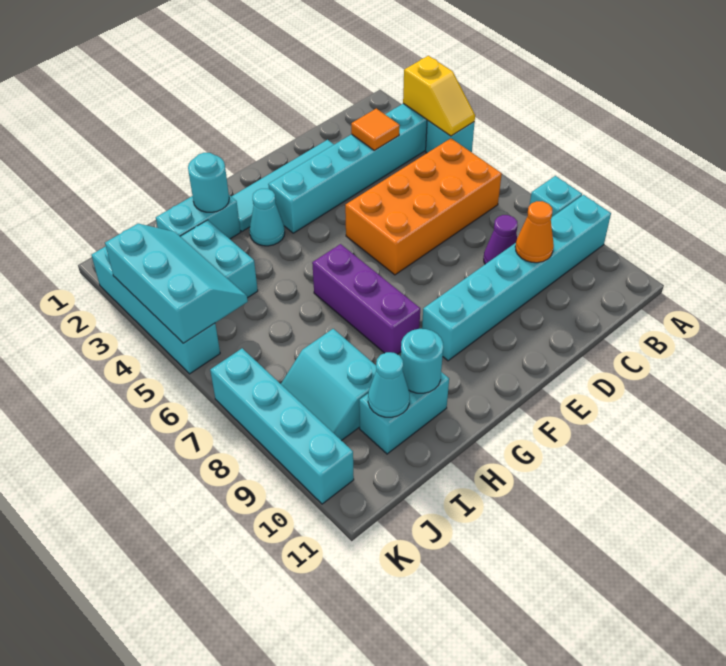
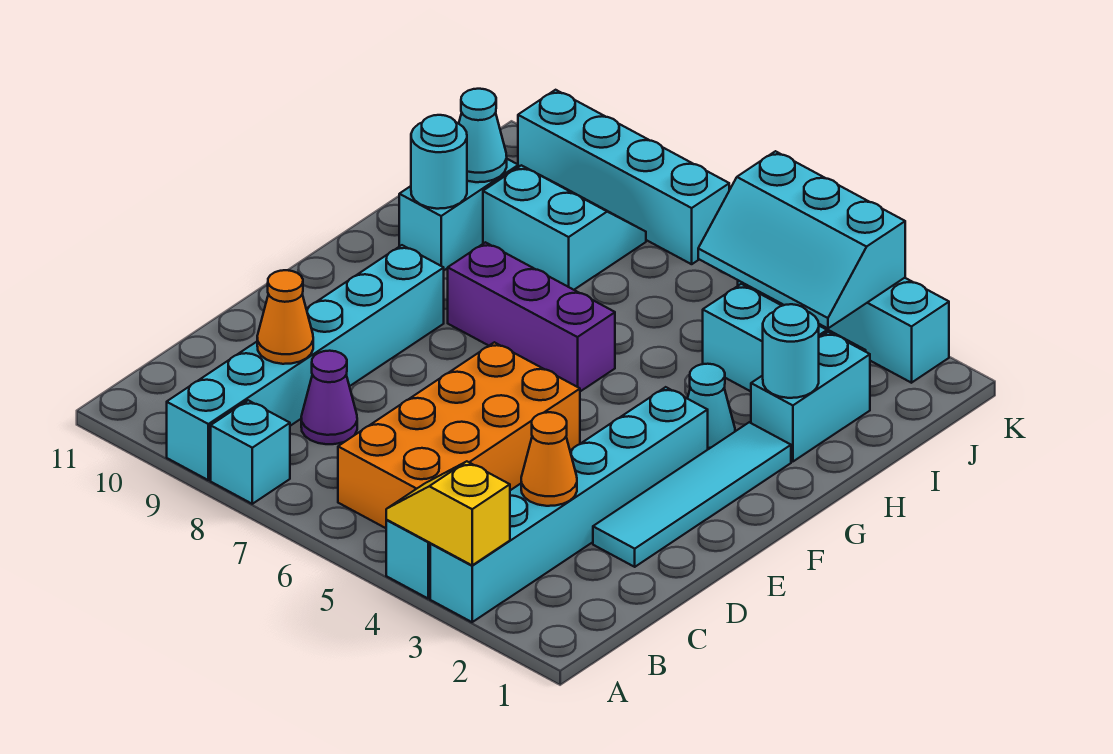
orange 1x1 tile [351,108,400,151] -> orange 1x1 cone [521,412,577,506]

